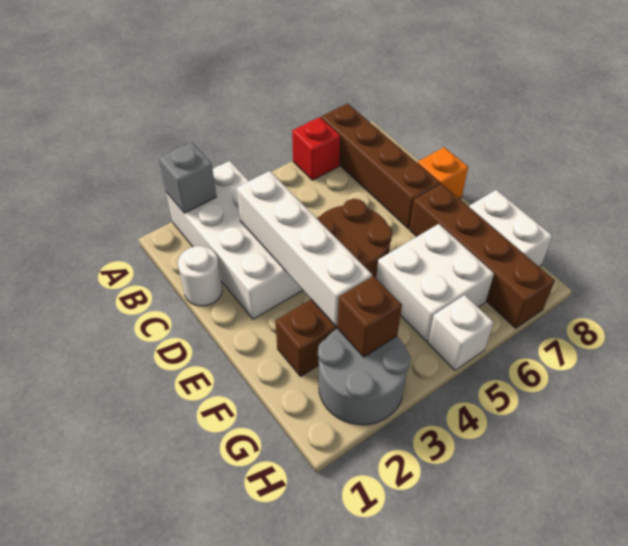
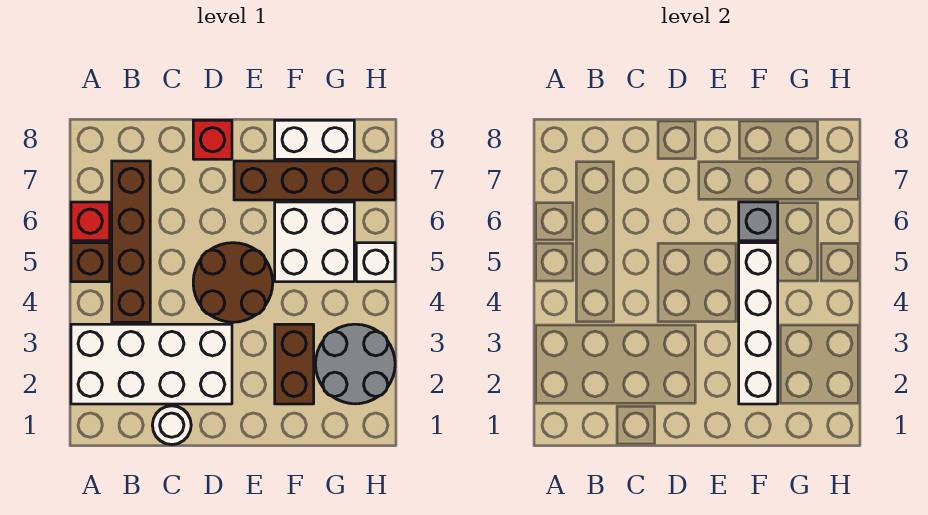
grey 1x1 brick [159,142,217,213] -> grey 1x1 brick moved to [739,202,778,241]
brown 1x4 brick [321,104,440,229] -> brown 1x4 brick turned to [112,161,150,322]
white 1x4 brick [237,171,372,327] -> white 1x4 brick turned to [739,243,778,404]
orange 1x1 brick [418,147,468,199] -> red 1x1 brick [193,120,232,159]
brown 1x1 brick [337,276,402,357] -> brown 1x1 brick moved to [71,243,110,282]

